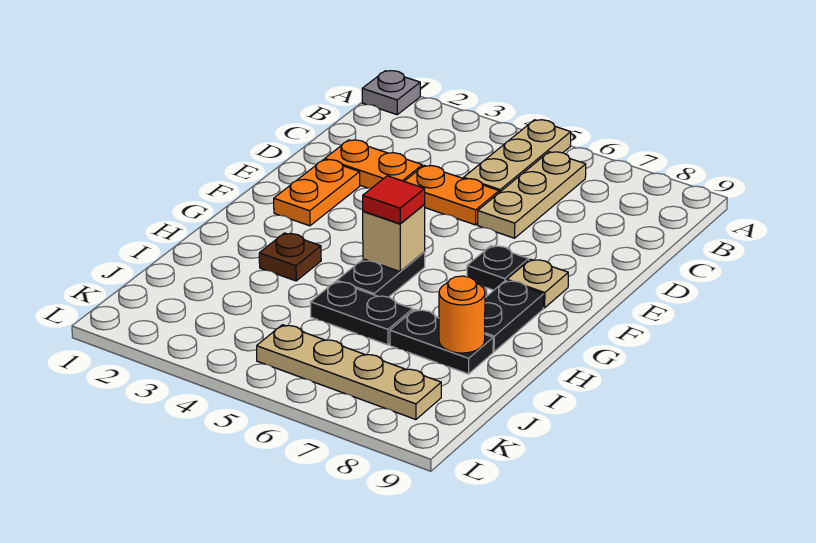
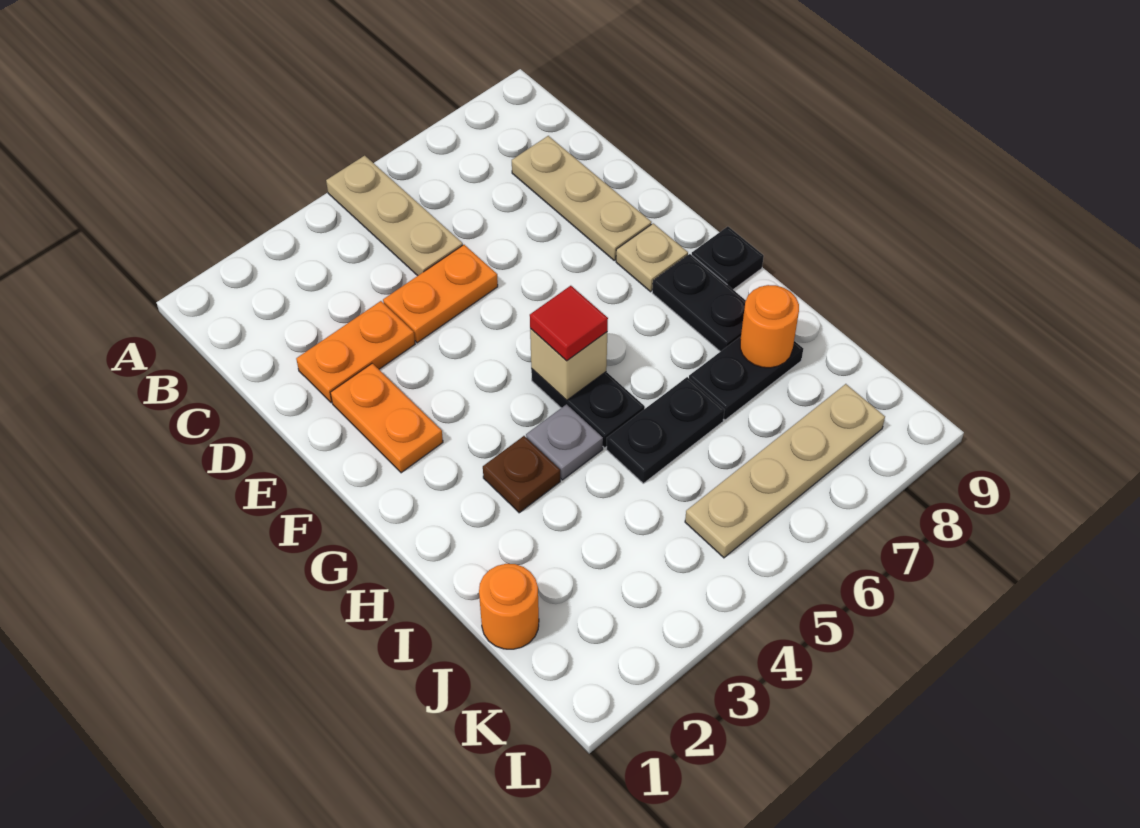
grey 1x1 plate [362,71,420,115] -> grey 1x1 plate moved to [526,404,603,480]
tan 1x3 plate [478,152,586,238] -> tan 1x3 plate moved to [512,136,651,260]
black 1x1 plate [467,246,529,290] -> black 1x1 plate moved to [692,227,764,290]
none -> orange 1x1 round brick [479,564,539,649]

